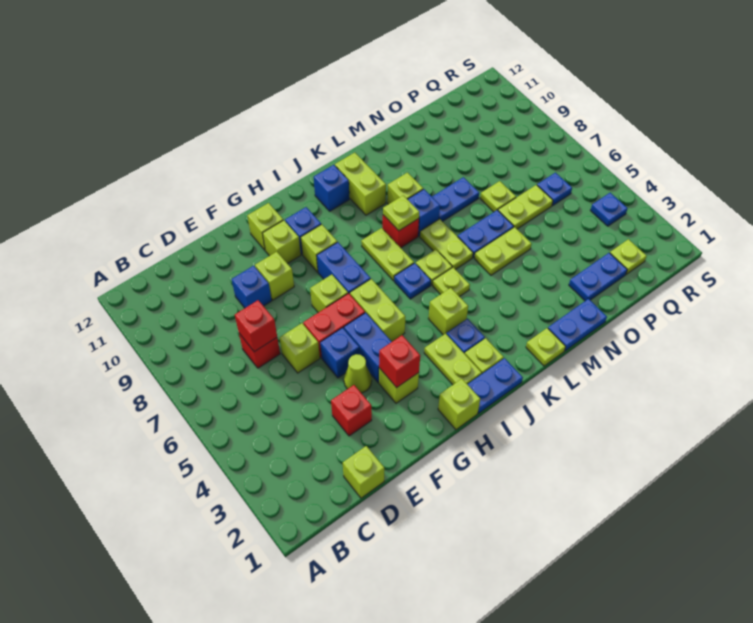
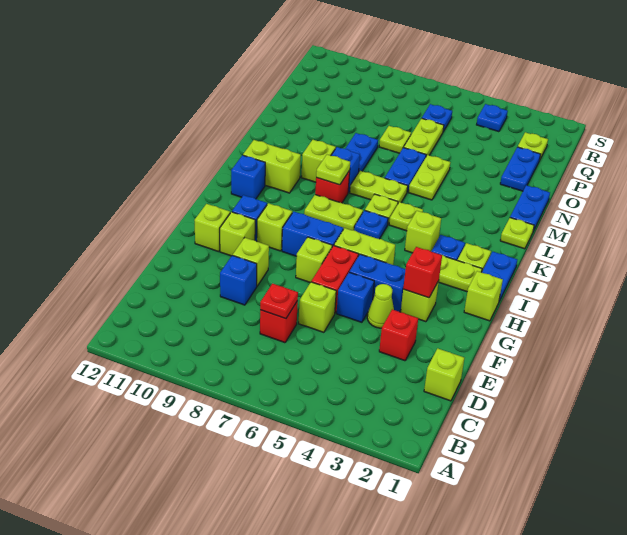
red 1x1 brick [235,300,277,352] -> red 1x1 plate [260,284,298,319]

